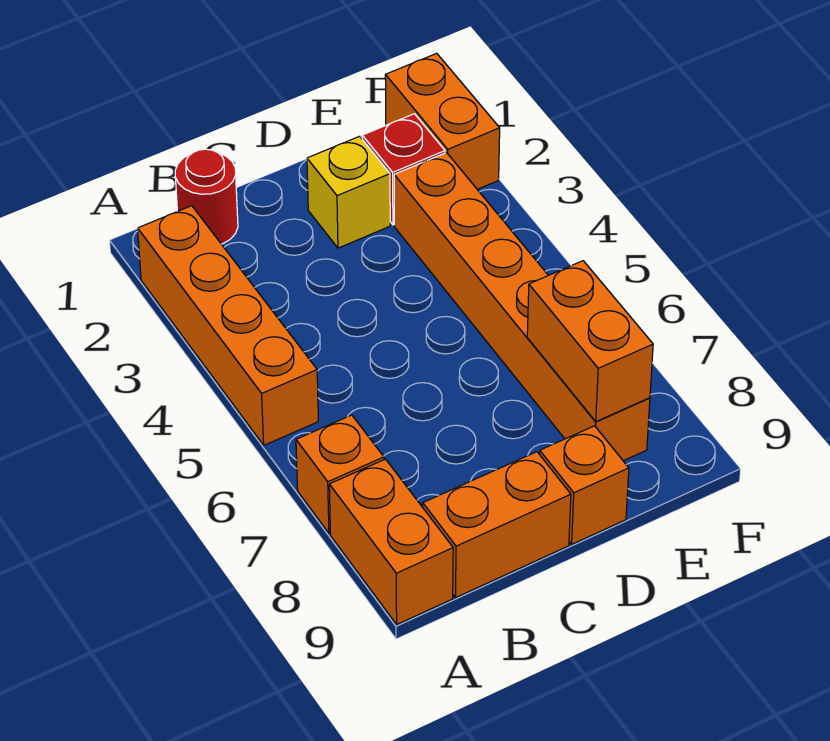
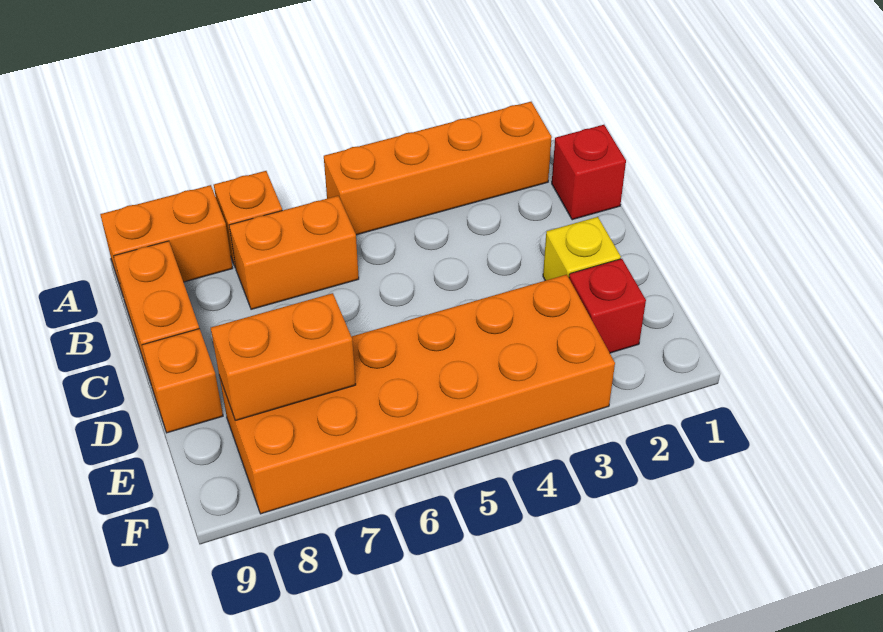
red 1x1 round brick [175,149,238,244] -> red 1x1 brick [552,125,626,220]
orange 1x6 brick [394,153,650,461] -> orange 2x6 brick [219,275,615,514]
orange 1x2 brick [385,53,500,189] -> orange 1x2 brick moved to [229,196,359,309]

